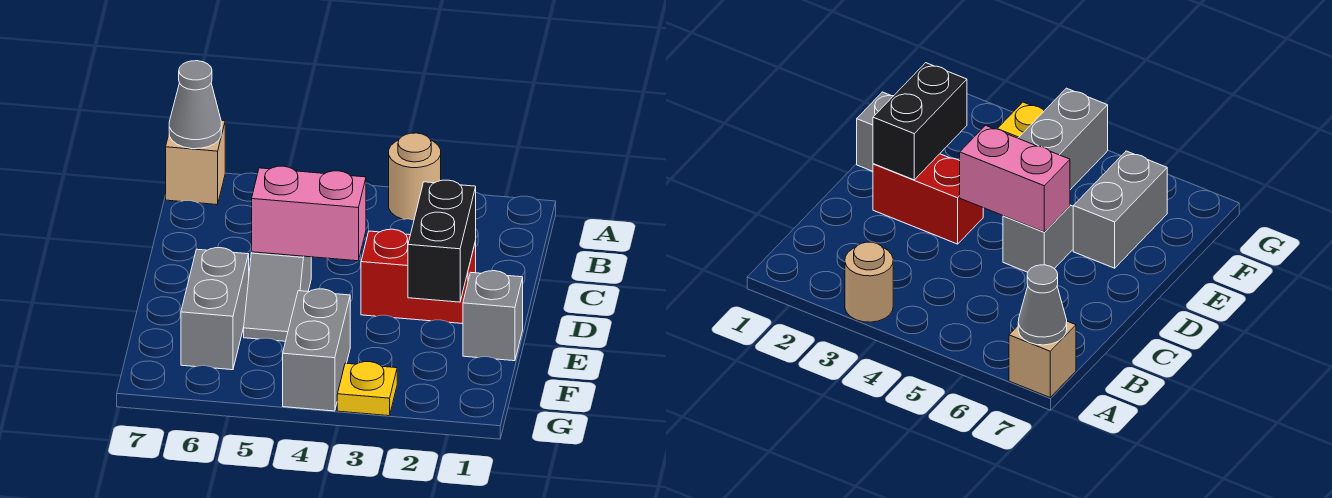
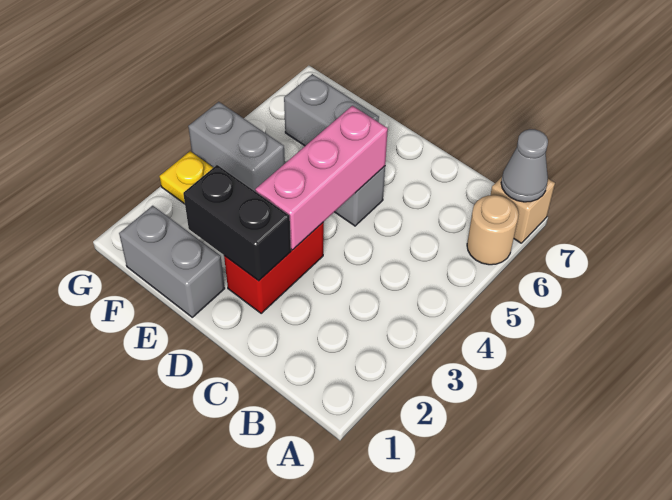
tan 1x1 round brick [389,133,441,220] -> tan 1x1 round brick moved to [467,195,519,265]
pink 1x2 brick [252,166,366,261] -> pink 1x3 brick [255,106,388,250]
grey 1x1 brick [463,271,523,361] -> grey 1x2 brick [119,206,225,317]

